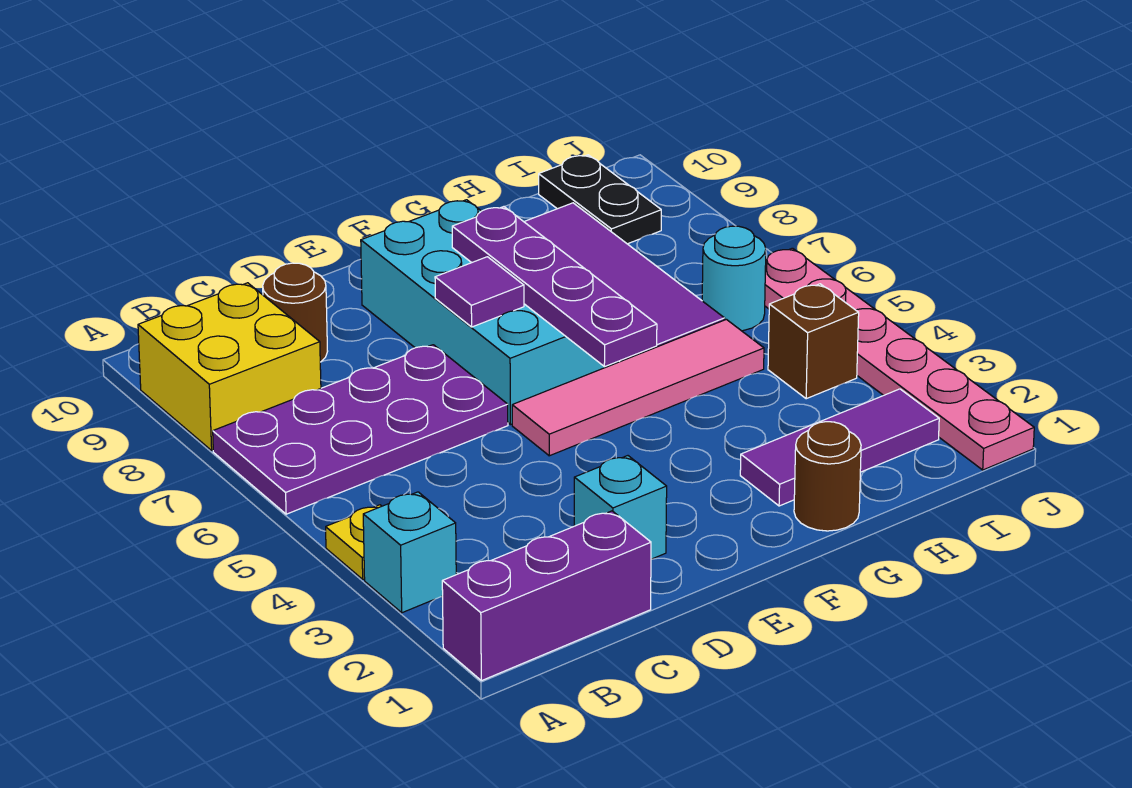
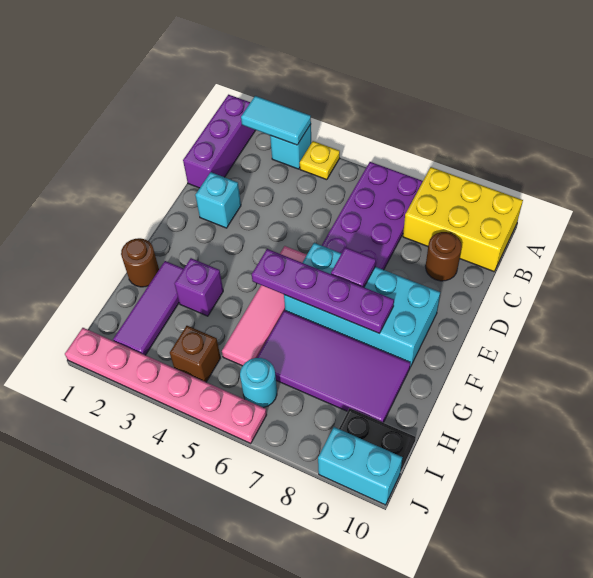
none -> cyan 1x2 tile [241,96,311,145]
yellow 2x2 brick [138,283,321,450] -> yellow 2x3 brick [403,167,523,272]
none -> purple 1x1 brick [175,258,223,316]
none -> cyan 1x2 brick [318,427,403,505]

